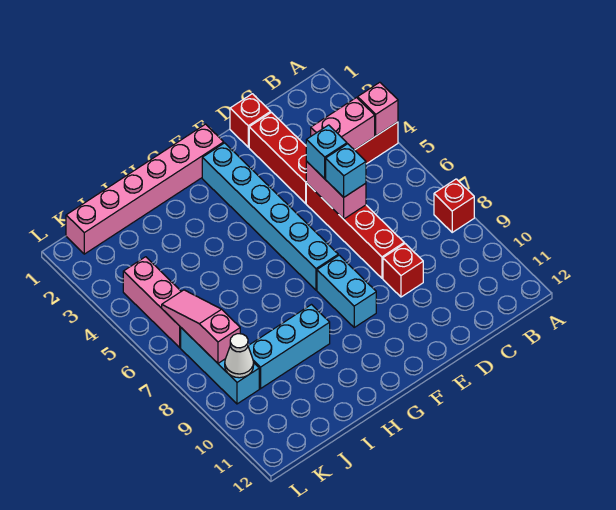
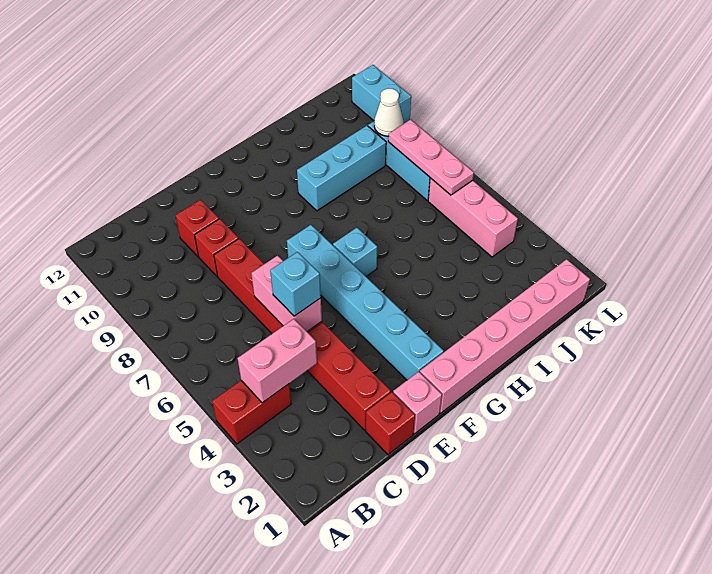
pink 1x1 brick [358,82,398,136] -> pink 1x1 brick moved to [393,372,442,434]
red 1x1 brick [434,179,474,232] -> red 1x1 brick moved to [176,200,219,257]
cyan 1x1 brick [326,144,366,197] -> cyan 1x1 brick moved to [333,228,377,276]
cyan 1x2 brick [317,255,376,327] -> cyan 1x2 brick moved to [352,65,411,123]
pink 1x3 slope [162,290,240,363] -> pink 1x3 plate [388,120,474,195]

